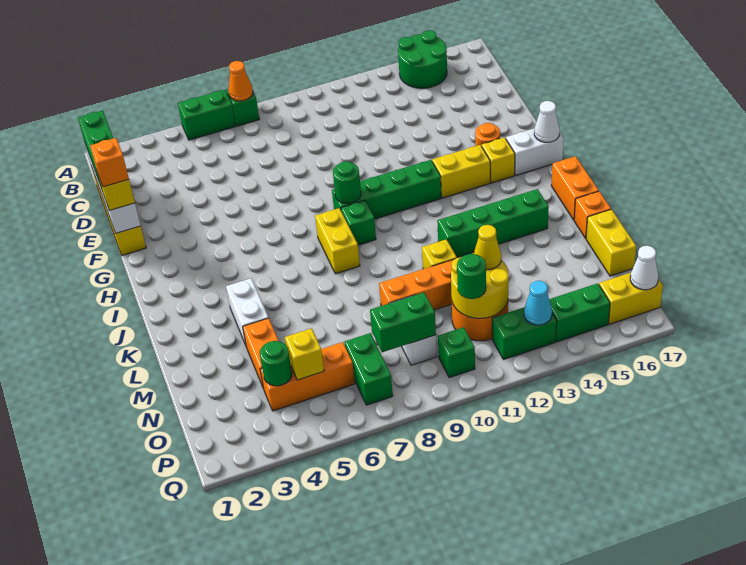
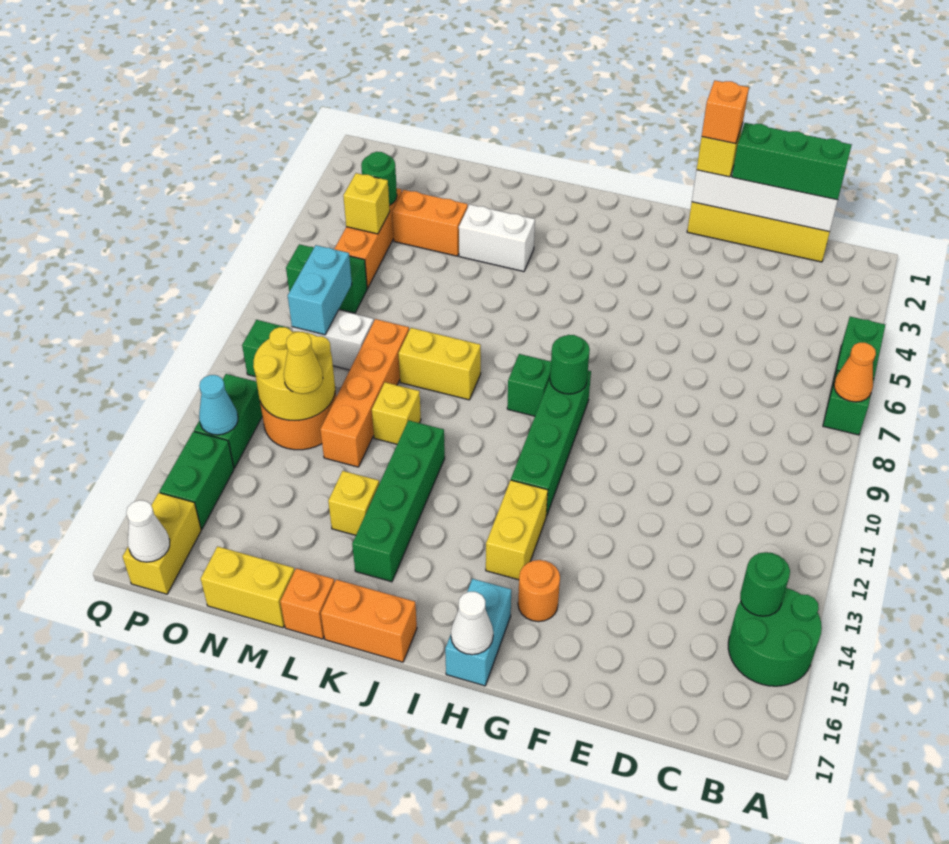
yellow 1x1 brick [482,137,515,183] -> yellow 1x1 brick moved to [328,471,379,535]
white 1x2 brick [506,128,564,175] -> cyan 1x2 brick [445,579,511,686]
yellow 1x2 brick [315,208,360,274] -> yellow 1x2 brick moved to [398,328,481,400]
green 1x2 brick [370,292,436,352] -> cyan 1x2 brick [288,245,352,335]
green 1x1 round brick [457,254,486,299] -> green 1x1 round brick moved to [740,552,790,616]

